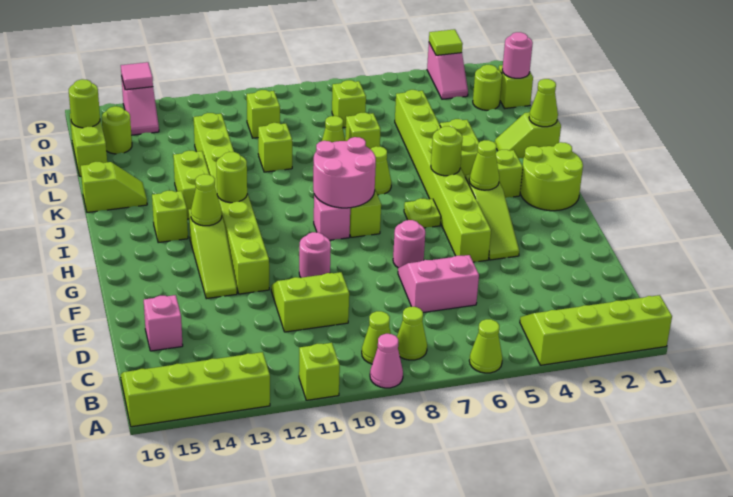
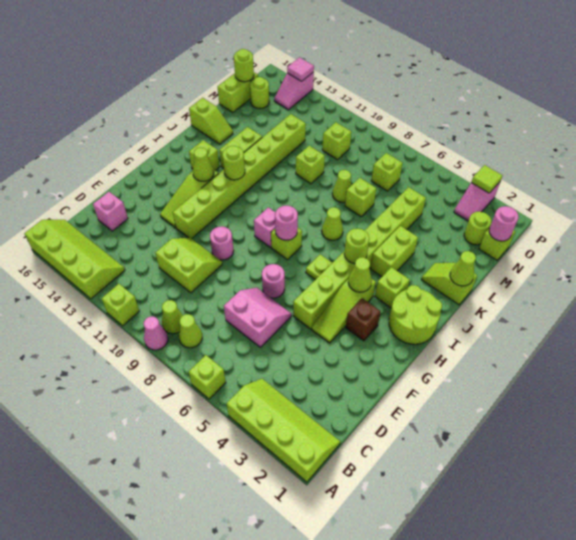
lime 1x1 cone [469,319,502,373] -> lime 1x1 brick [189,355,226,399]
none -> brown 1x1 brick [346,298,381,341]
pink 2x2 round brick [313,137,376,208] -> pink 1x1 round brick [275,206,298,240]

